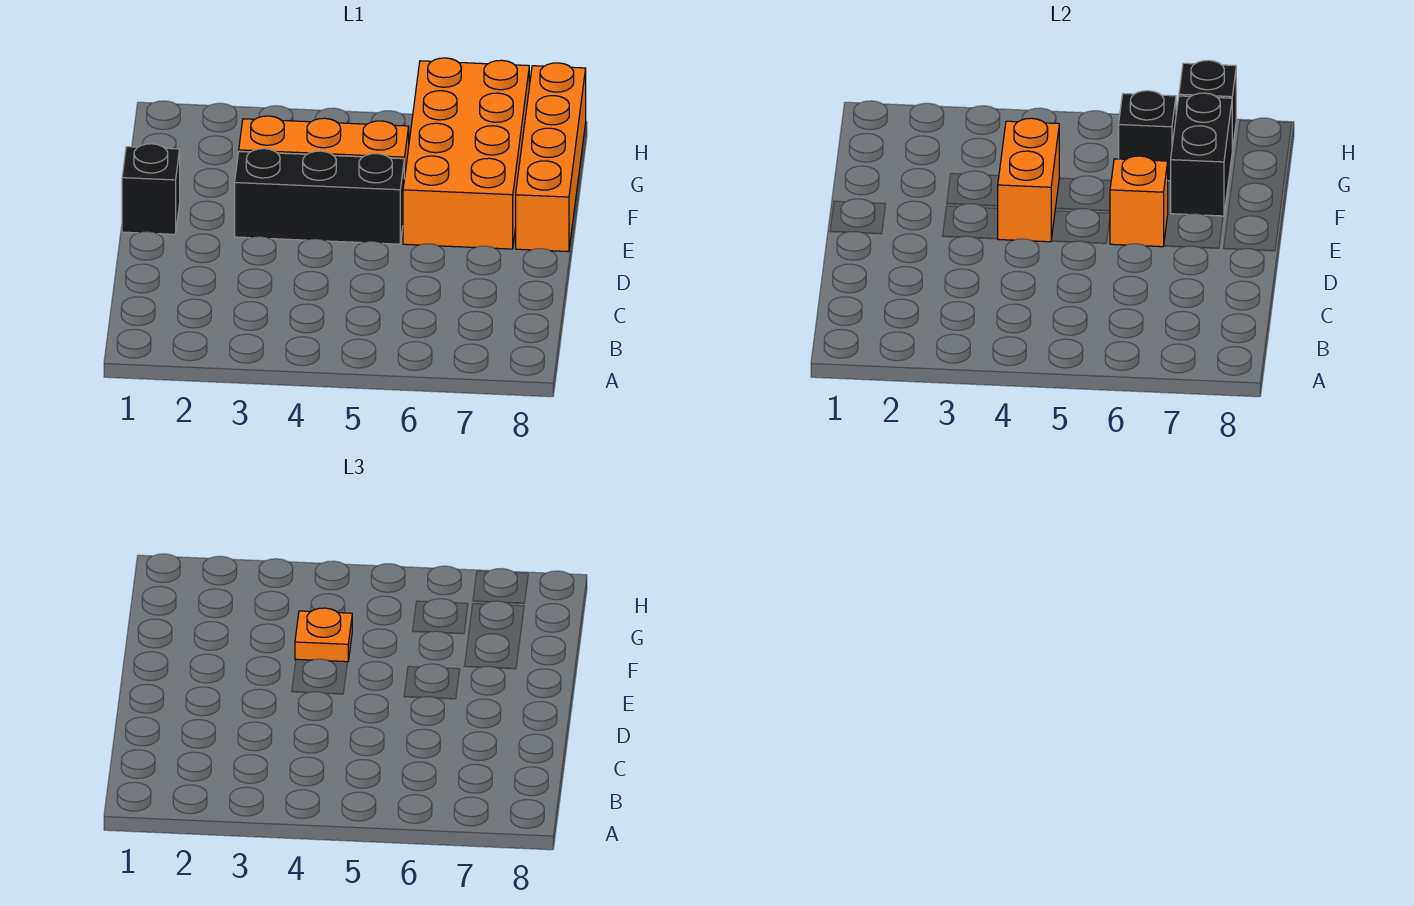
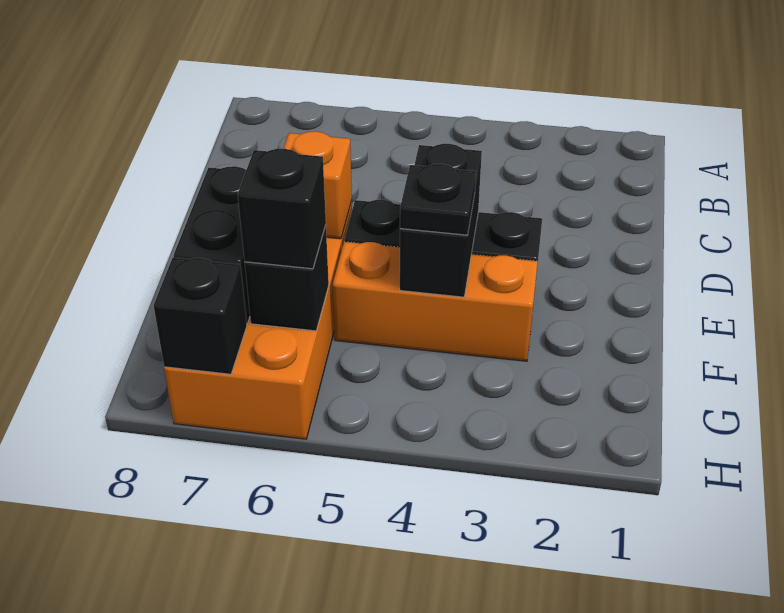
black 1x1 brick [122,144,180,234] -> black 1x1 brick moved to [238,149,326,269]
orange 1x2 brick [998,118,1059,242] -> black 1x2 brick [400,144,482,297]
orange 1x4 brick [516,63,586,252] -> none
orange 1x1 plate [295,608,352,662] -> black 1x1 plate [400,164,476,235]

